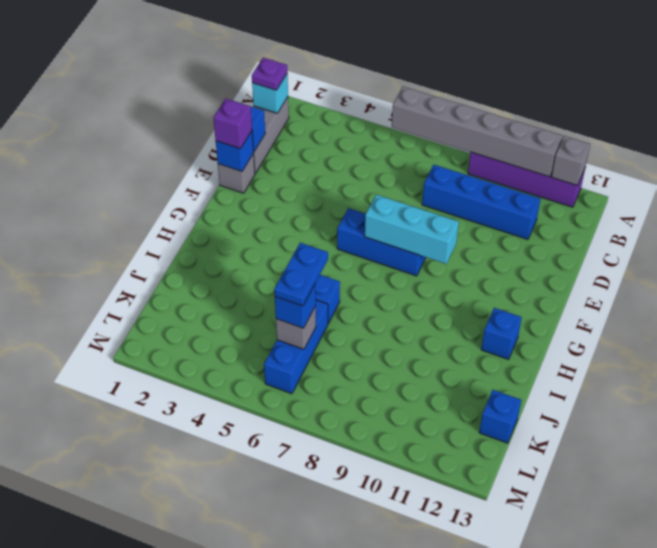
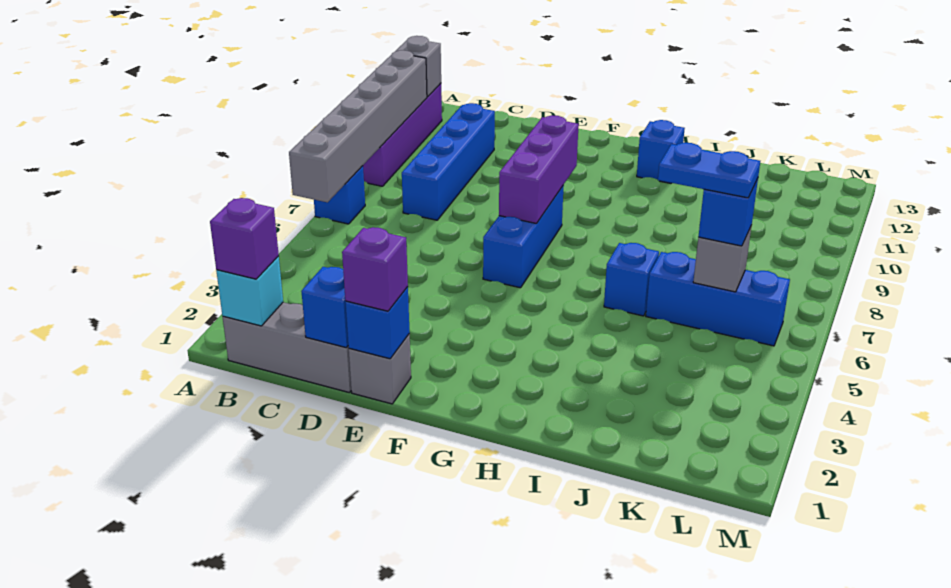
purple 1x1 plate [252,58,287,90] -> purple 1x1 brick [210,198,279,279]
cyan 1x3 brick [365,195,459,264] -> purple 1x3 brick [499,115,579,224]
blue 1x1 brick [479,390,521,443] -> blue 1x1 brick moved to [314,166,365,224]

